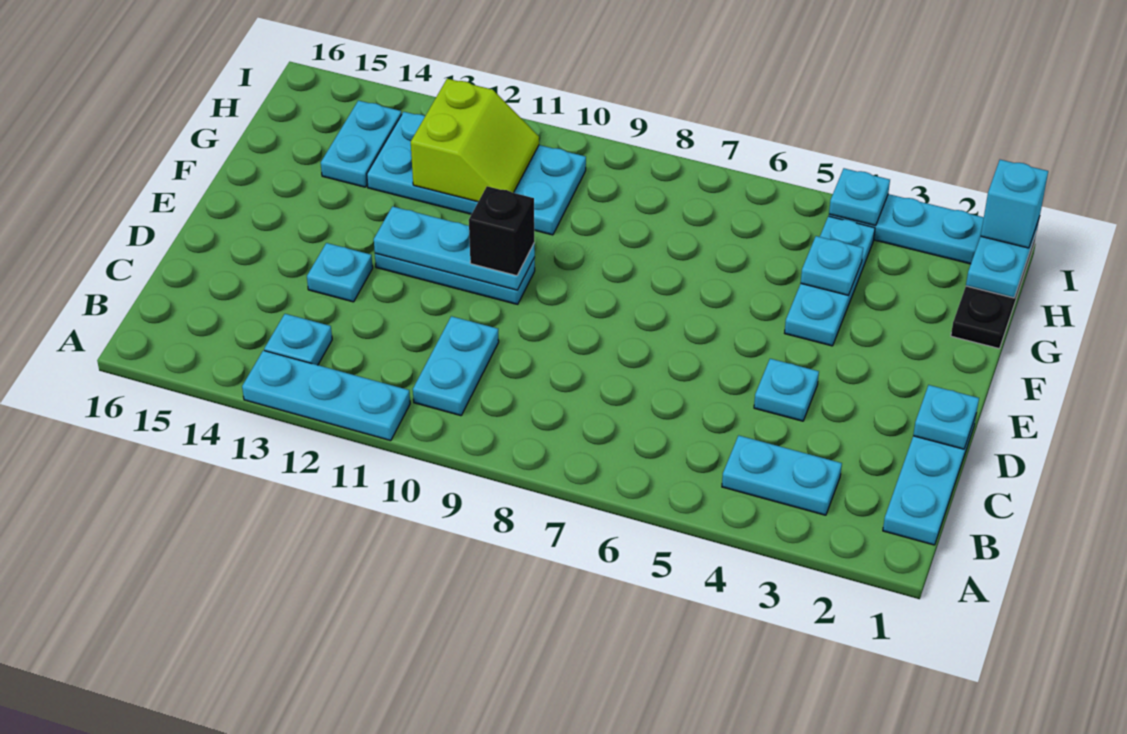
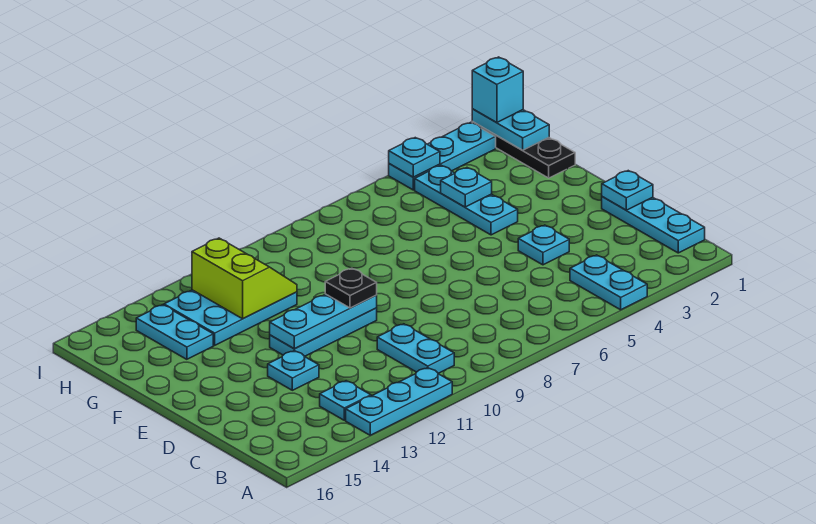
cyan 1x2 plate [722,436,842,515] -> cyan 1x2 plate turned to [570,255,647,310]
black 1x1 brick [469,186,534,276] -> black 1x1 plate [325,268,377,308]
cyan 2x4 plate [367,112,586,235] -> cyan 2x3 plate [164,290,297,345]

